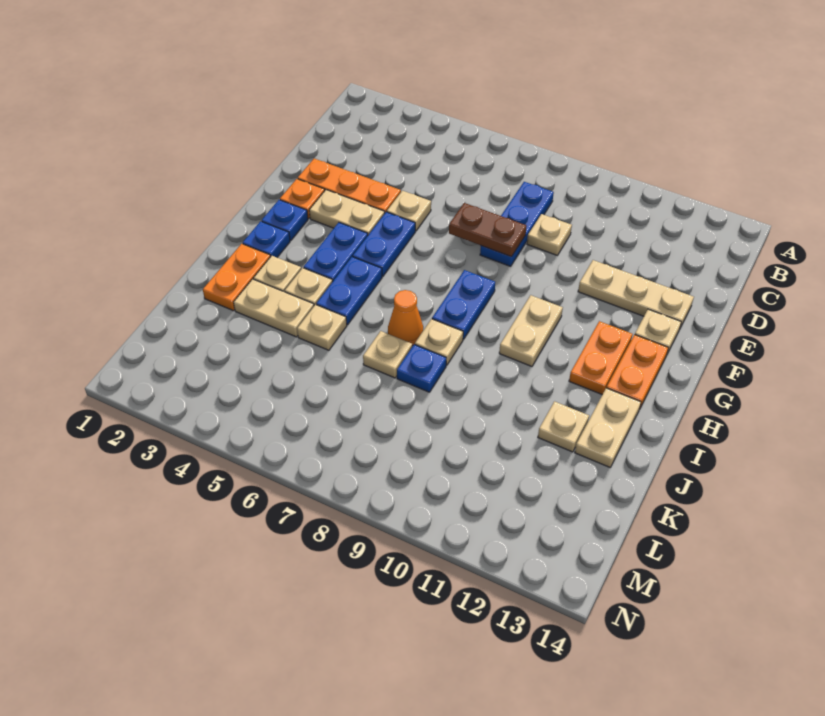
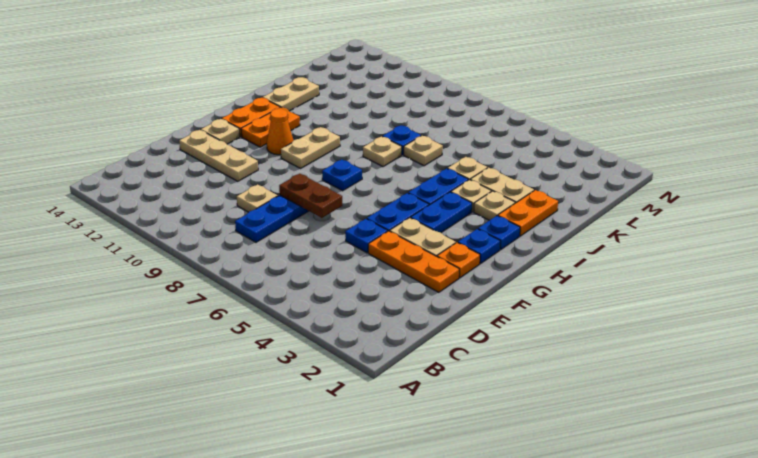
tan 1x1 plate [387,191,431,231] -> blue 1x1 plate [345,219,388,253]
blue 1x2 plate [432,270,495,339] -> blue 1x1 plate [322,159,362,191]
orange 1x1 cone [388,290,423,346] -> orange 1x1 cone moved to [267,109,294,155]
tan 1x1 plate [538,401,589,452] -> none

